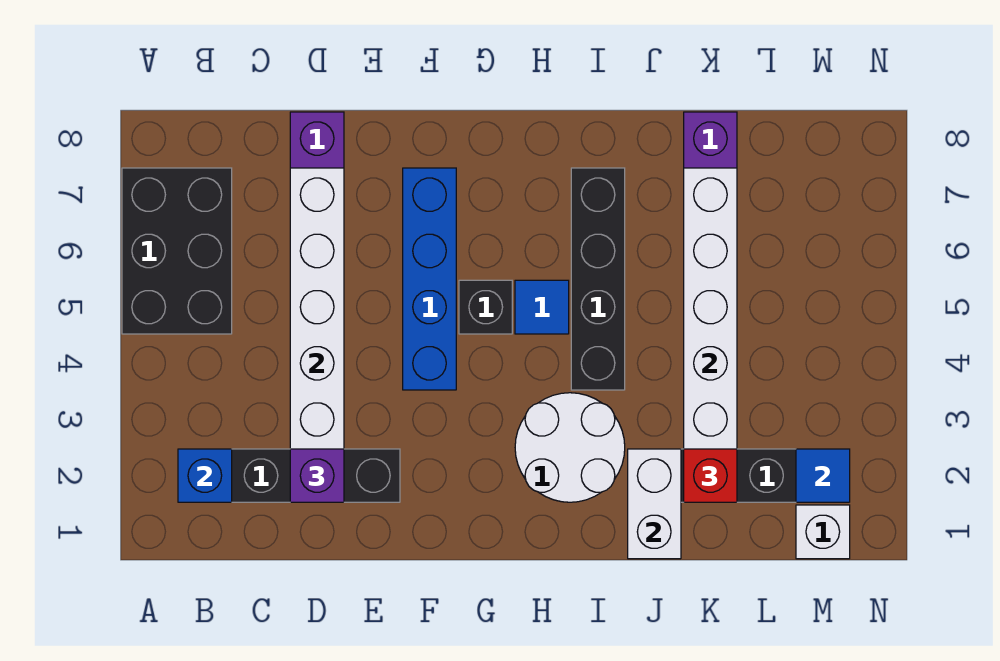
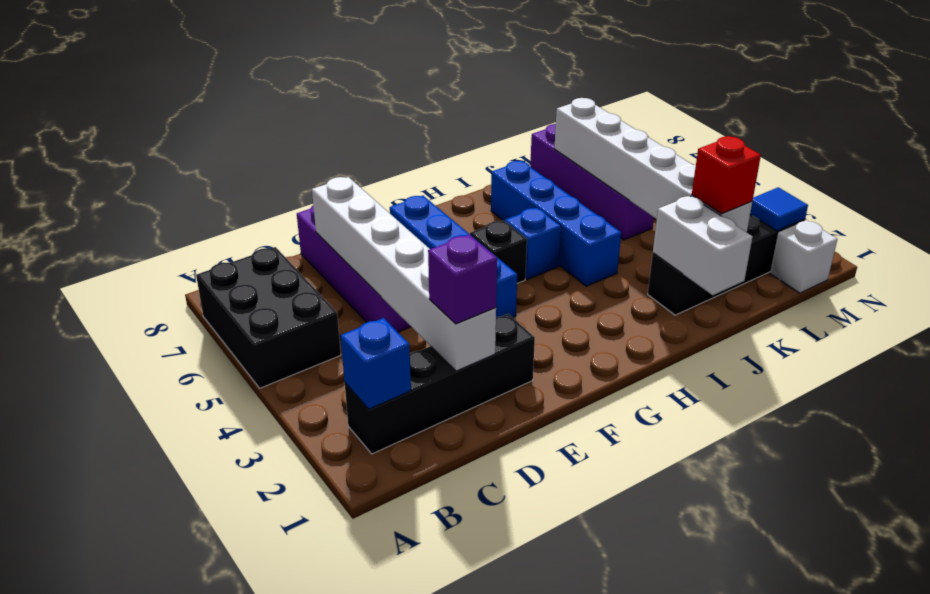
white 2x2 round brick [515,393,625,502] -> none
blue 1x1 tile [515,280,569,334] -> blue 1x1 brick [505,208,561,279]
black 1x4 brick [571,168,625,390] -> blue 1x4 brick [491,161,621,286]

